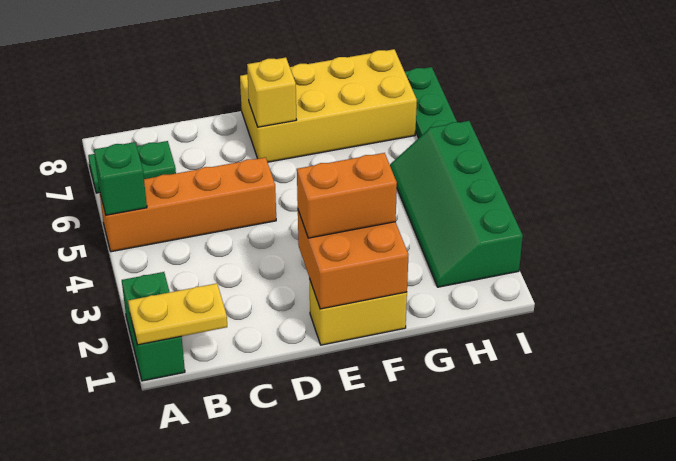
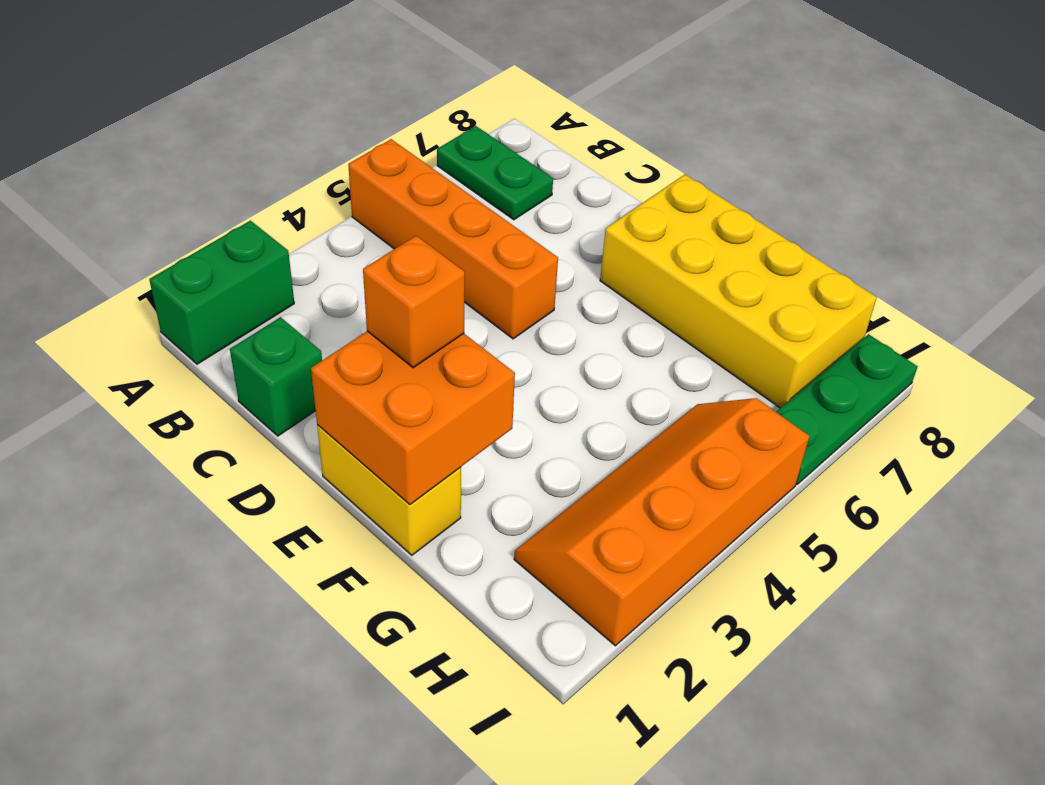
yellow 1x2 plate [128,283,227,345] -> none
green 1x1 brick [94,142,147,215] -> green 1x1 brick moved to [230,317,322,436]
orange 1x2 brick [297,153,397,238] -> orange 1x1 brick [363,236,465,368]
yellow 1x1 brick [247,58,296,127] -> none
green 2x4 slope [390,121,523,287] -> orange 2x4 slope [514,398,810,646]

